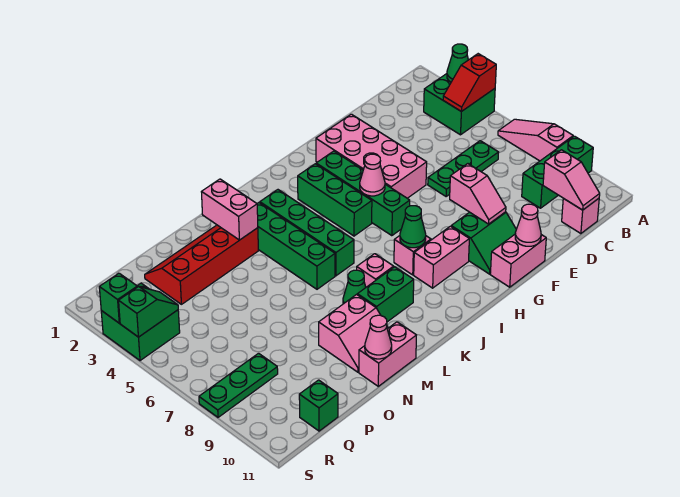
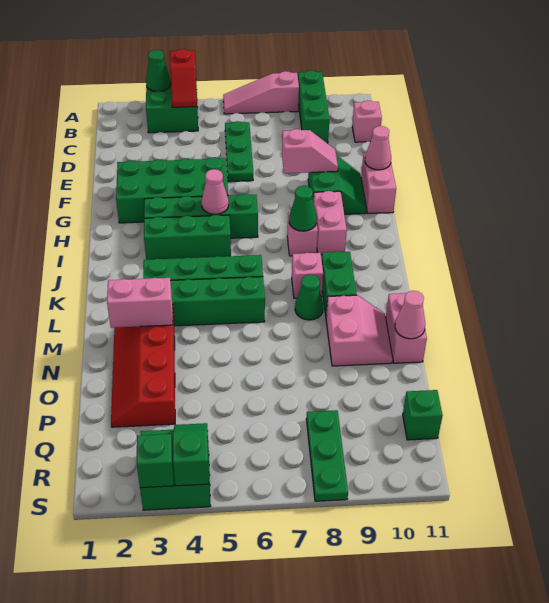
pink 1x2 slope [543,150,600,210] -> none
pink 2x4 brick [316,114,427,198] -> green 2x4 brick [116,158,228,223]

